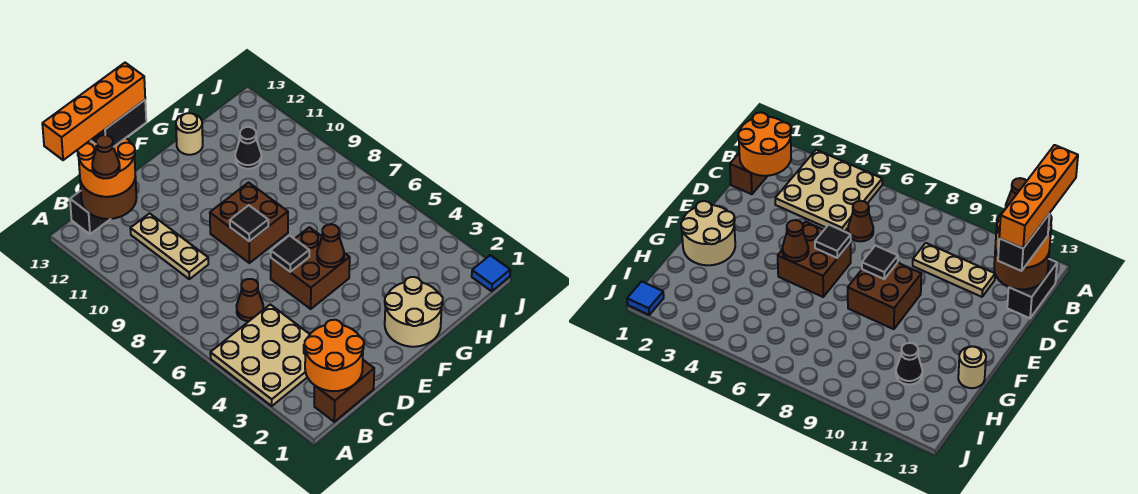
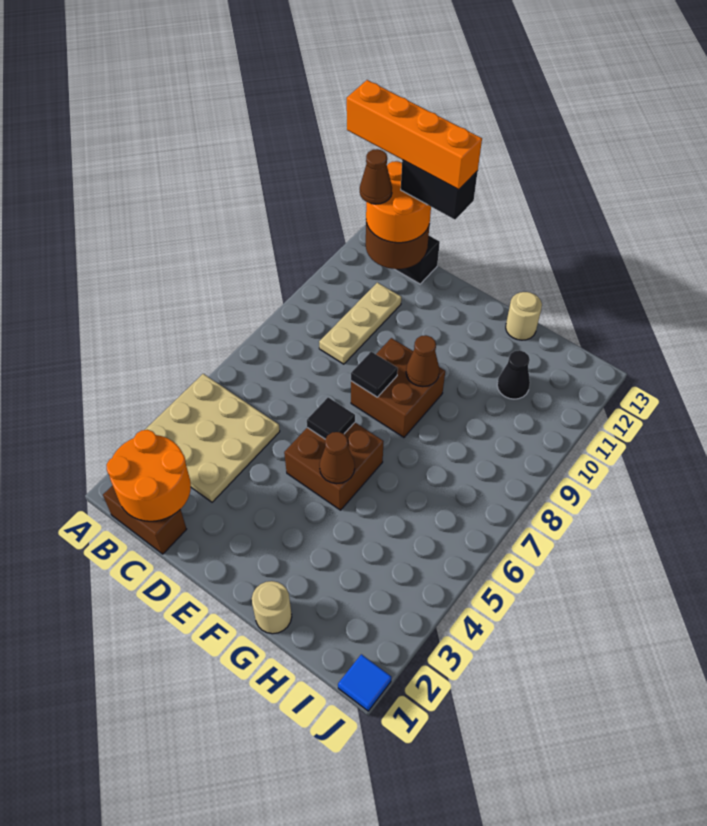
brown 1x1 cone [237,279,263,321] -> brown 1x1 cone moved to [406,335,439,387]
tan 2x2 round brick [385,277,443,347] -> tan 1x1 round brick [252,581,292,634]

